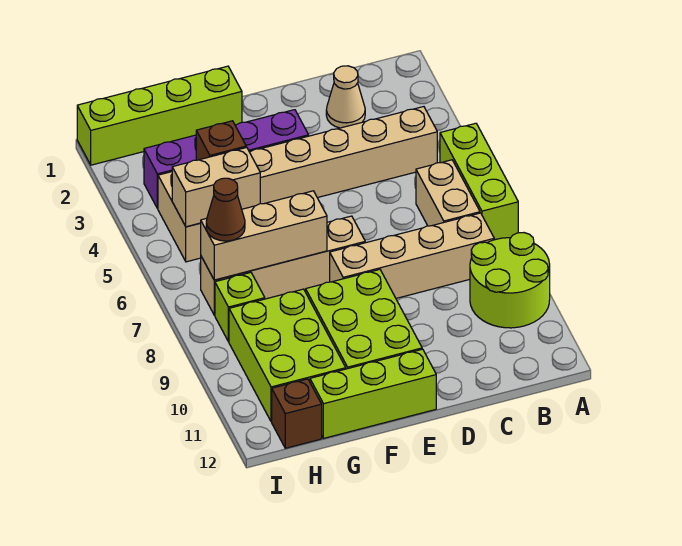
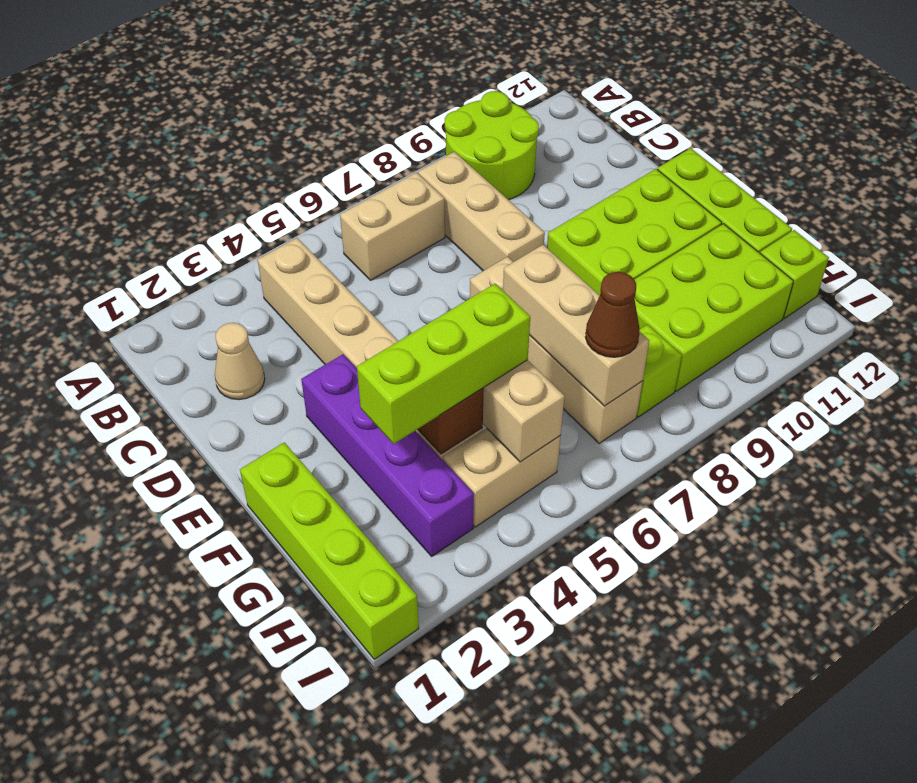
lime 1x3 brick [440,123,518,240] -> lime 1x3 brick moved to [357,284,530,444]
tan 1x4 brick [330,213,494,298] -> tan 1x3 brick [418,152,545,271]
brown 1x1 brick [272,379,322,448] -> lime 1x1 brick [760,230,829,318]

